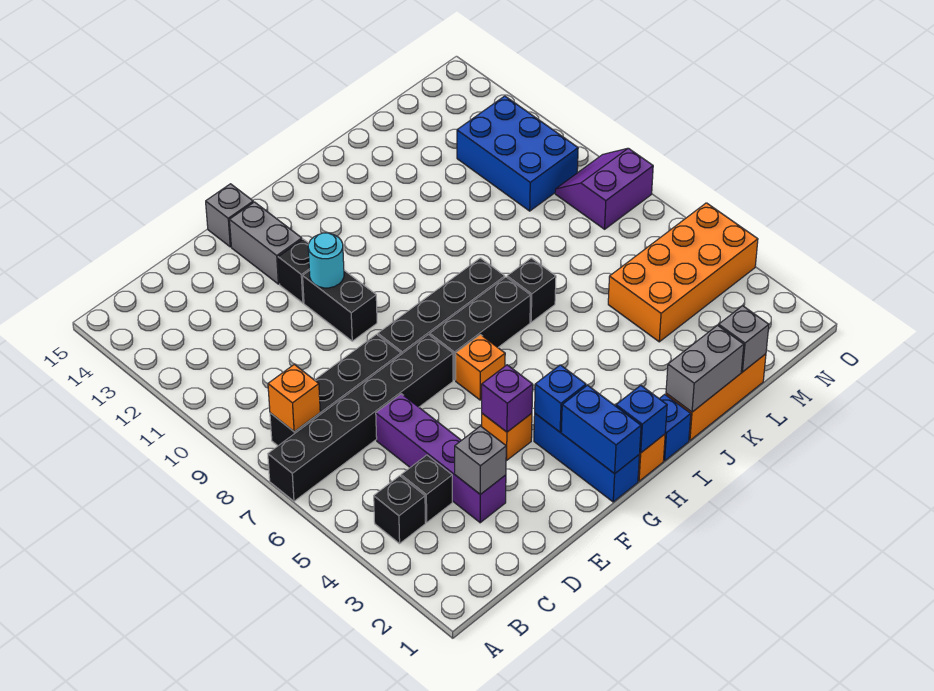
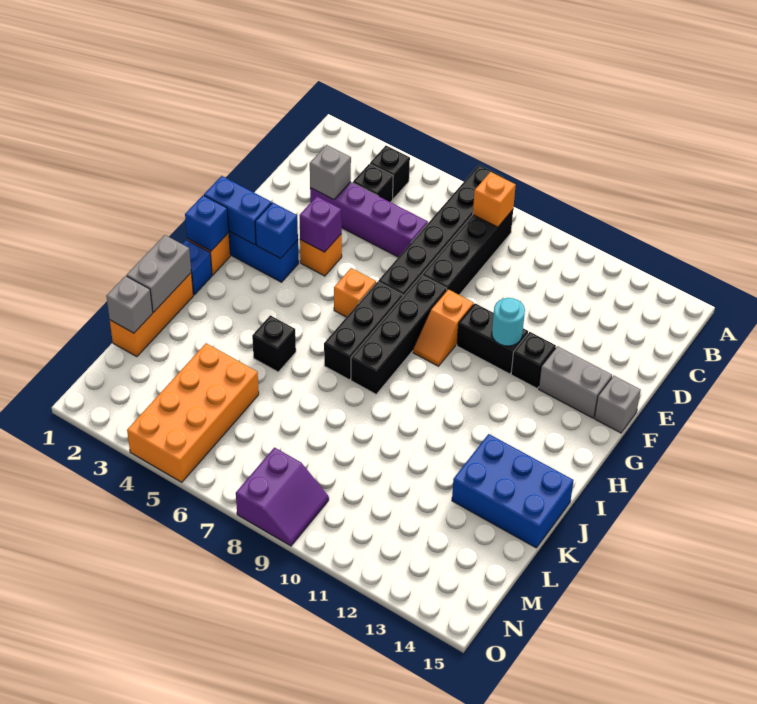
none -> orange 1x2 slope [413,289,474,366]
black 1x1 brick [507,258,556,322] -> black 1x1 brick moved to [252,315,296,372]
blue 2x3 brick [457,96,578,211] -> blue 2x3 brick moved to [452,434,574,548]

